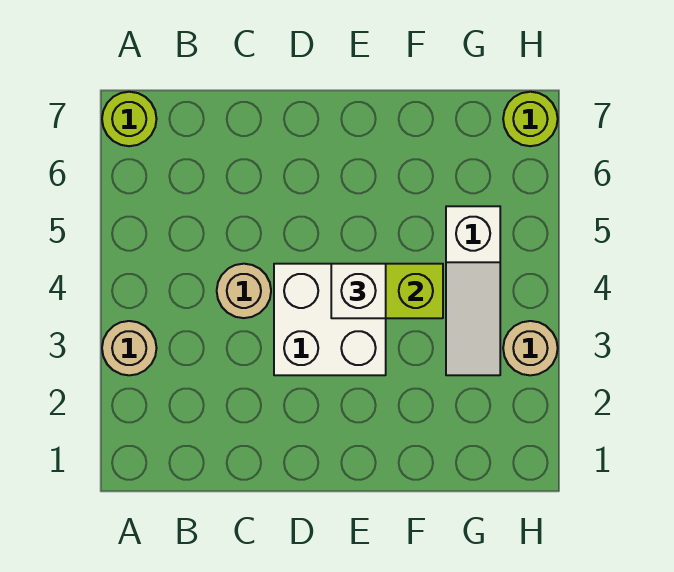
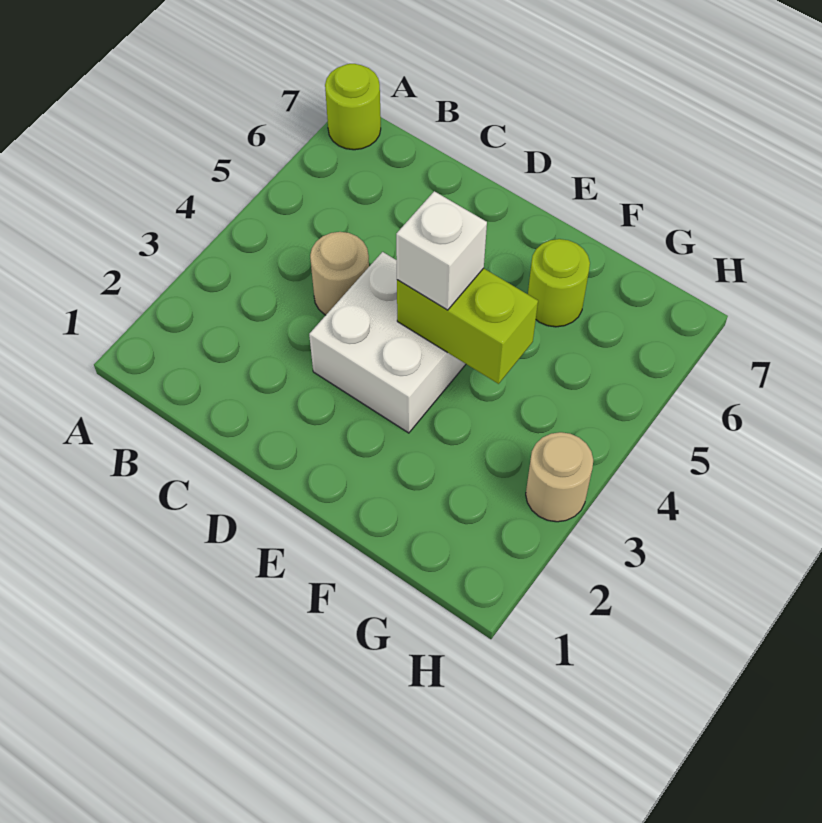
tan 1x1 round brick [102,321,157,375] -> none
white 1x3 slope [446,206,500,375] -> none
lime 1x1 round brick [503,92,558,146] -> lime 1x1 round brick moved to [528,239,590,327]

